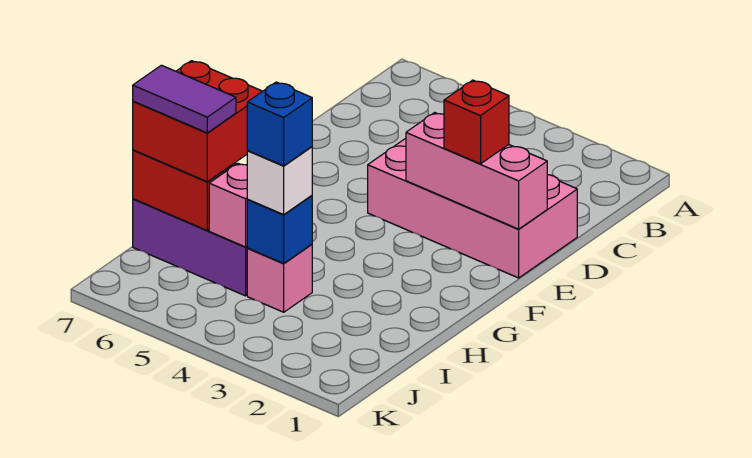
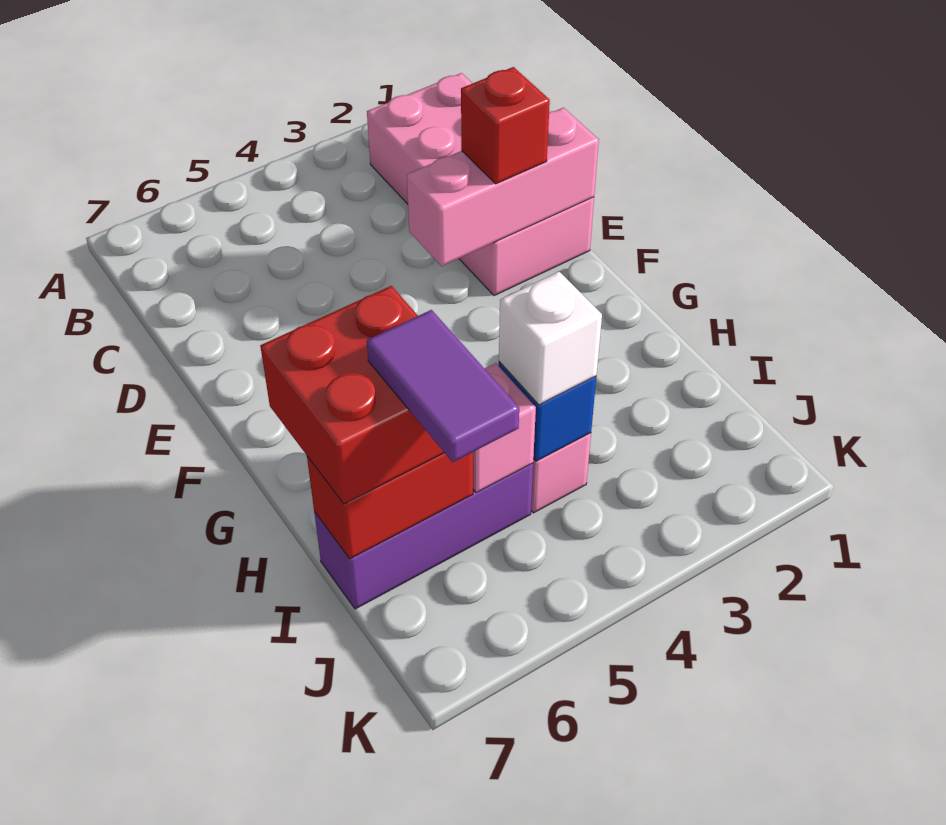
pink 2x4 brick [368,138,577,278] -> pink 2x4 brick turned to [367,73,594,296]
blue 1x1 brick [247,82,312,166] -> none
purple 1x2 tile [133,65,236,133] -> purple 1x2 tile turned to [367,310,519,462]

